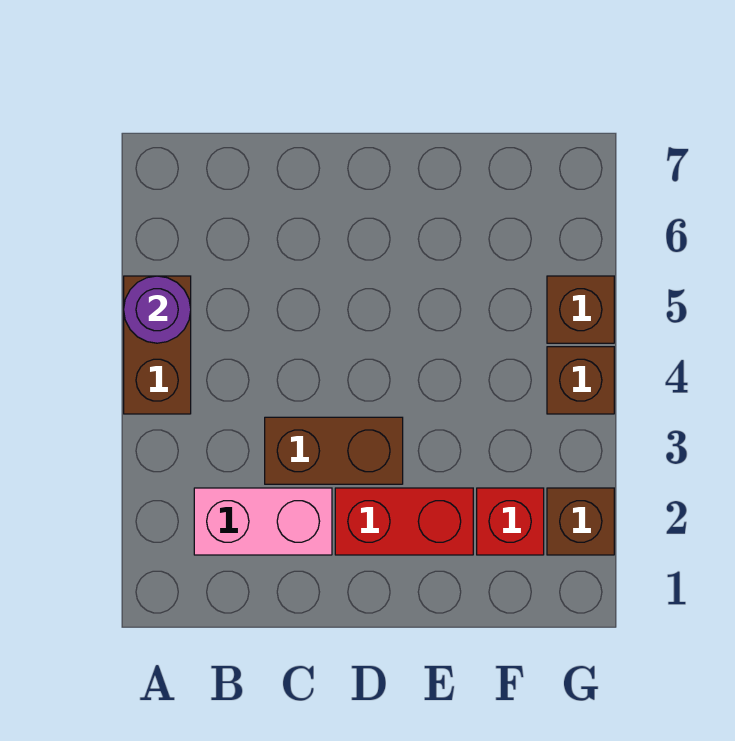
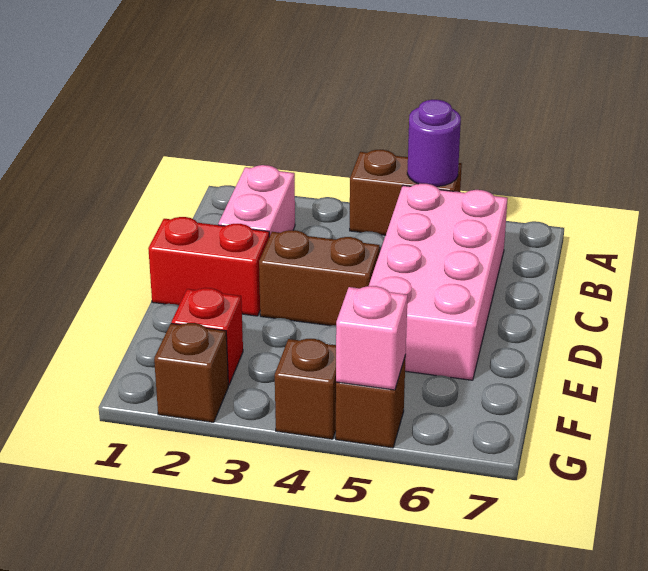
none -> pink 2x4 brick [369,184,508,380]
brown 1x2 brick [265,417,403,484] -> brown 1x2 brick turned to [259,230,380,326]
red 1x2 brick [335,488,473,555] -> red 1x2 brick turned to [148,217,269,316]
none -> pink 1x1 brick [336,286,408,390]

